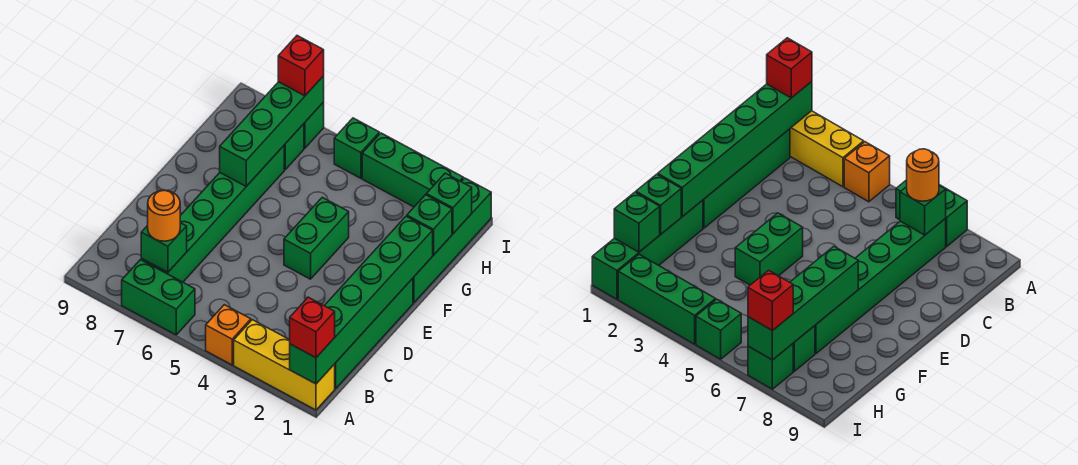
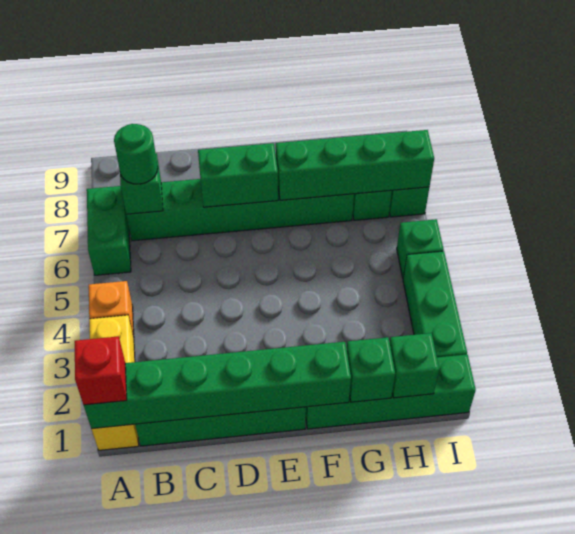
orange 1x1 round brick [148,190,180,241] -> green 1x1 round brick [114,124,158,184]
green 1x2 brick [284,197,349,279] -> green 1x2 brick moved to [198,143,278,207]
red 1x1 brick [278,36,324,96] -> none

